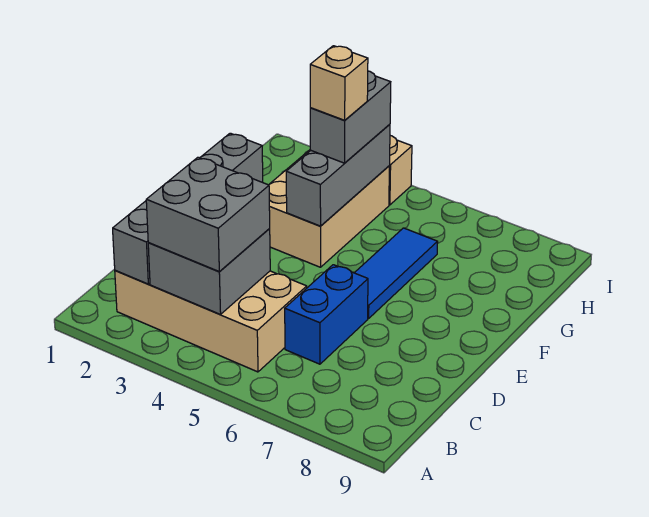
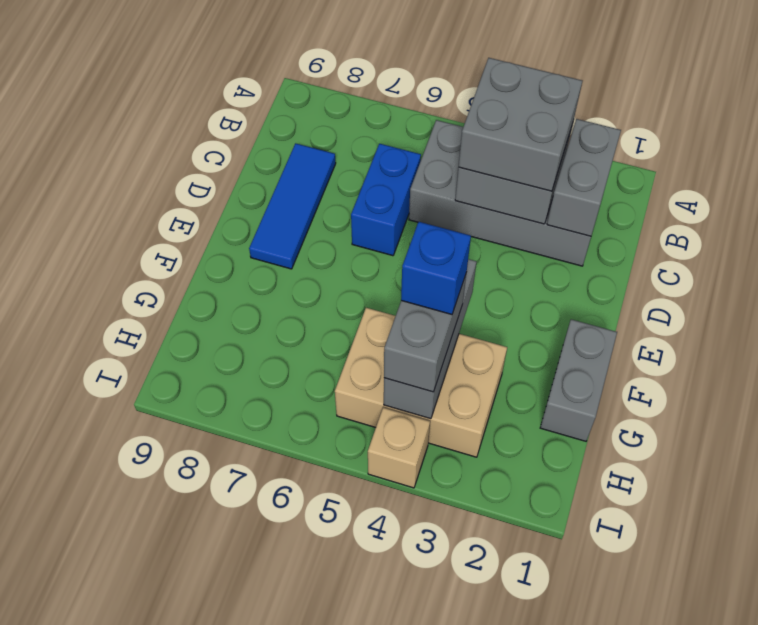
tan 2x4 brick [115,271,307,372] -> grey 2x4 brick [409,120,591,266]
blue 1x3 tile [355,228,438,319] -> blue 1x3 tile moved to [249,143,336,269]
tan 2x3 brick [269,150,389,267] -> tan 2x3 brick turned to [335,308,507,457]
tan 1x1 brick [310,46,368,120] -> blue 1x1 brick [401,222,471,314]

